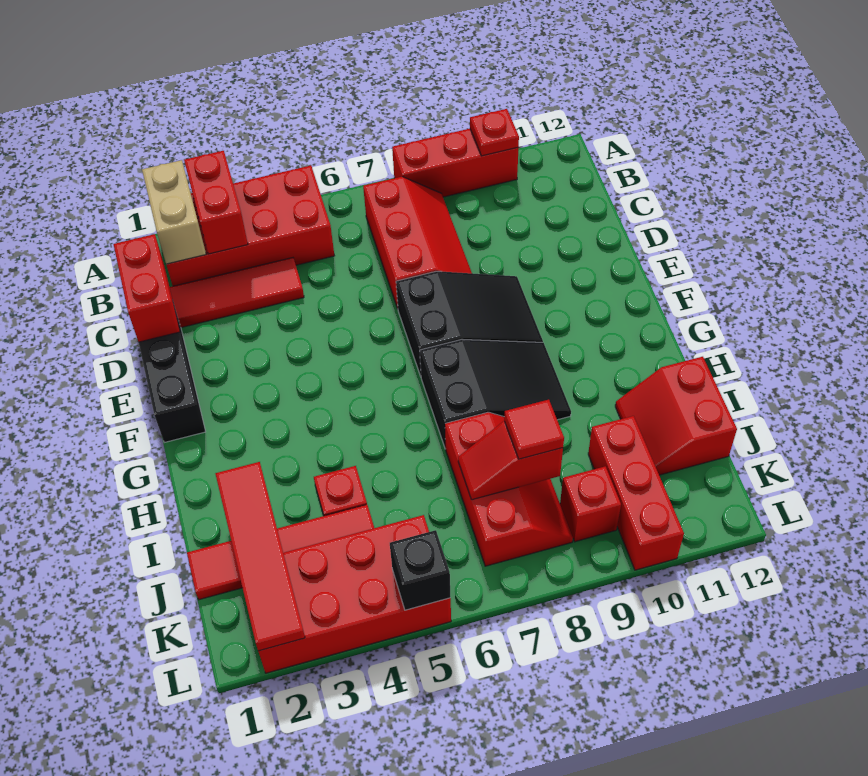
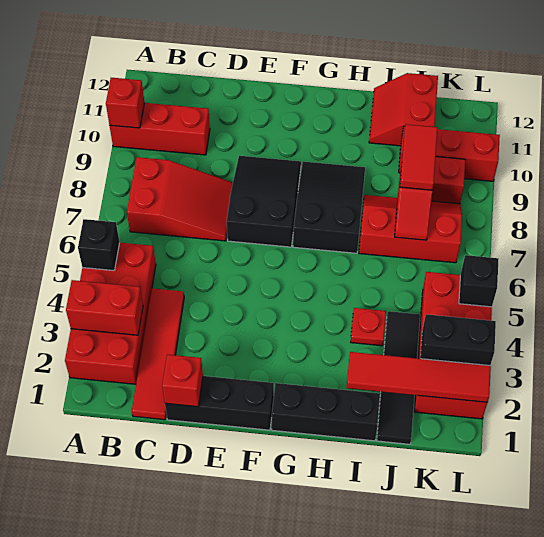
tan 1x2 brick [142,160,206,264] -> none
none -> black 1x1 brick [78,219,120,271]
red 1x3 brick [392,129,518,197] -> red 1x3 brick turned to [110,103,210,155]
red 1x1 plate [470,109,519,156] -> red 1x1 brick [106,78,145,128]
red 2x3 slope [363,177,472,309] -> red 2x3 slope turned to [127,157,233,241]
red 1x2 brick [113,234,180,342] -> red 1x1 brick [162,354,203,407]
none -> black 1x3 brick [272,383,380,441]
red 2x2 slope [615,357,737,475] -> red 2x2 slope turned to [369,73,438,146]
red 1x4 tile [187,505,374,600] -> black 1x4 tile [377,311,420,444]
red 1x1 tile [504,400,564,459] -> red 1x2 tile [400,124,438,190]
none -> black 1x2 brick [420,314,496,366]

